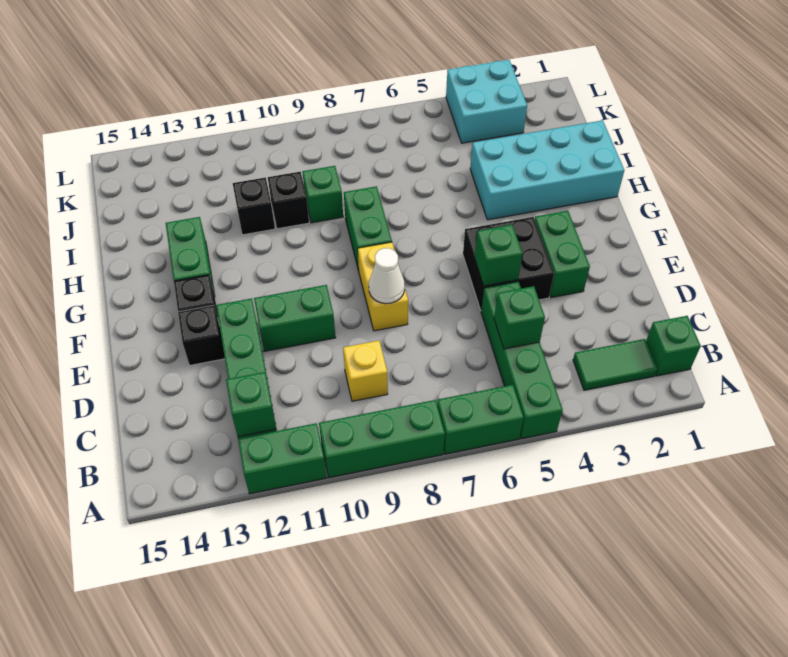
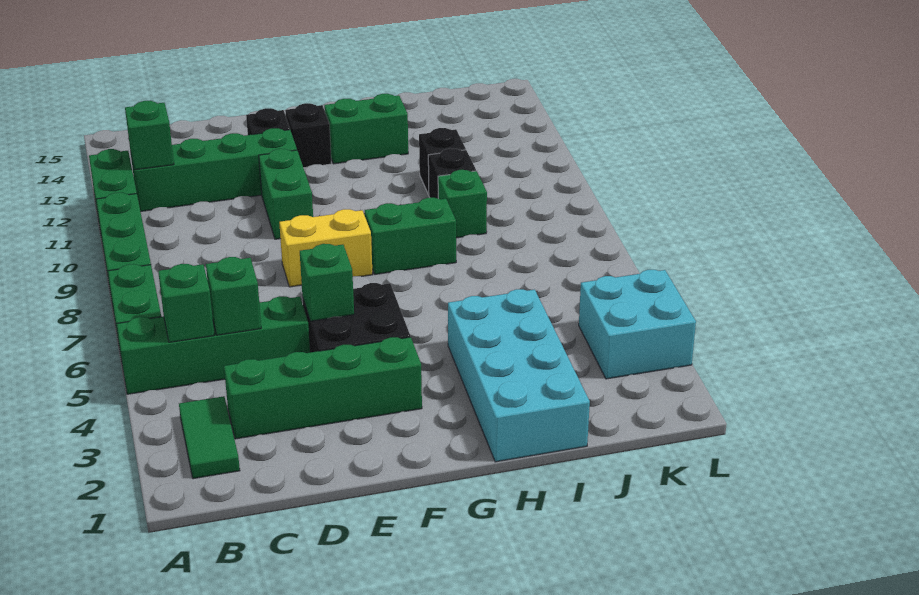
green 1x1 brick [646,316,701,376] -> green 1x1 brick moved to [158,264,214,342]
yellow 1x1 brick [343,341,388,401] -> none
green 1x2 brick [535,211,590,298] -> green 1x4 brick [224,337,422,439]
white 1x1 cone [369,248,405,304] -> none

